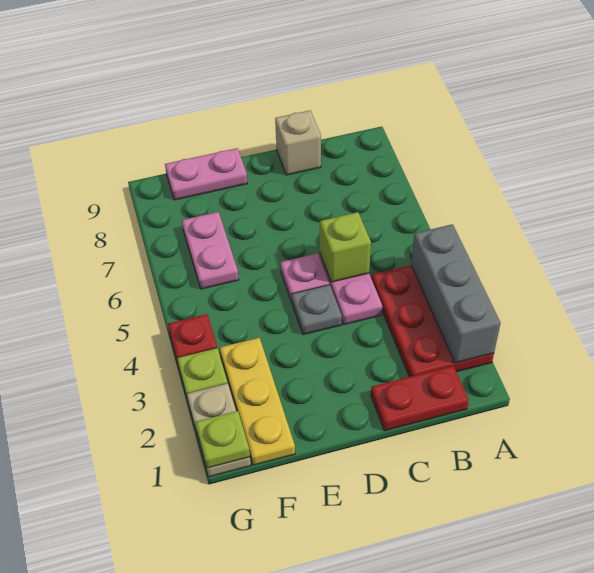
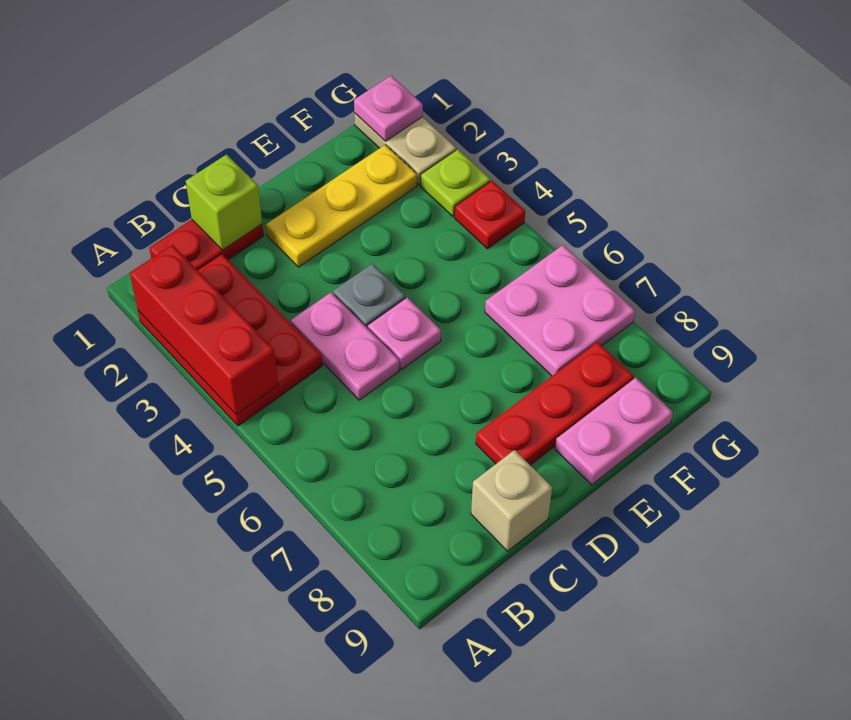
grey 1x3 brick [411,224,501,363] -> red 1x3 brick [130,245,278,415]
lime 1x1 brick [320,212,371,282] -> lime 1x1 brick moved to [186,155,262,250]
none -> red 1x3 plate [476,342,634,465]
yellow 1x3 plate [220,338,295,465] -> yellow 1x3 plate turned to [266,145,417,267]
pink 1x2 plate [182,212,239,289] -> pink 2x2 plate [485,245,635,376]
lime 1x1 plate [195,411,250,468] -> pink 1x1 plate [354,76,423,141]

